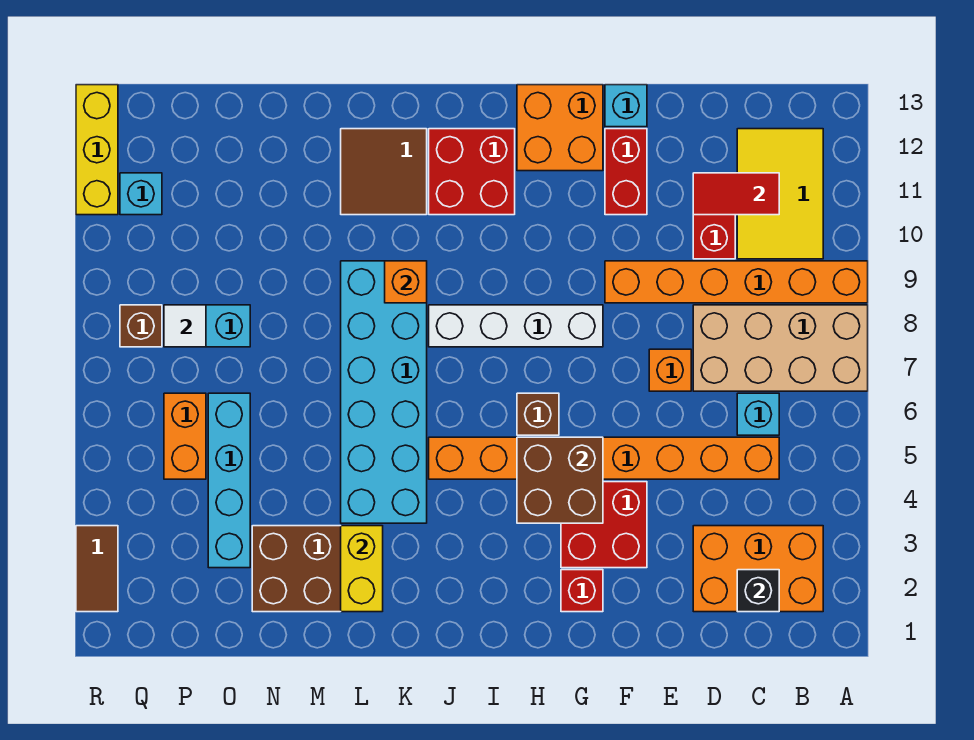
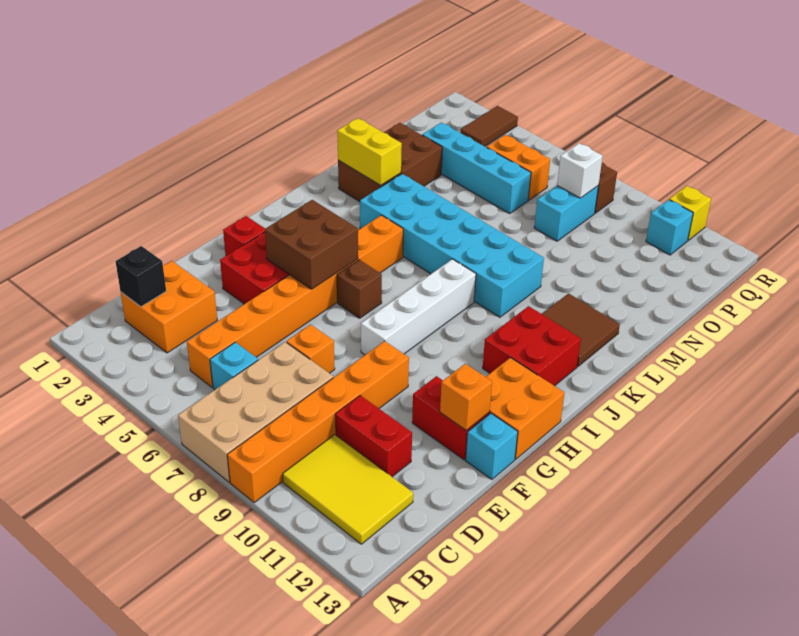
orange 2x3 brick [693,526,823,612] -> orange 2x2 brick [121,261,217,353]
red 1x2 tile [693,173,779,215] -> none
orange 1x1 brick [385,261,427,303] -> orange 1x1 brick moved to [440,364,492,430]
white 1x1 tile [164,305,206,347] -> white 1x1 brick [557,143,603,198]
brown 1x2 tile [76,526,118,612] -> brown 1x2 tile turned to [461,106,518,146]
yellow 1x3 brick [76,85,118,215] -> yellow 1x1 brick [669,186,711,240]

